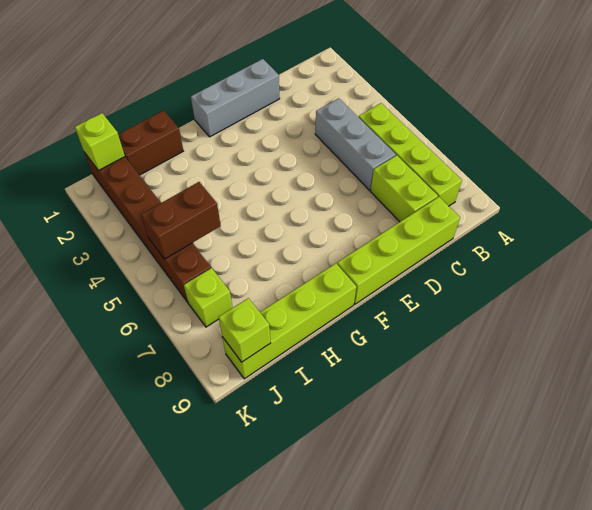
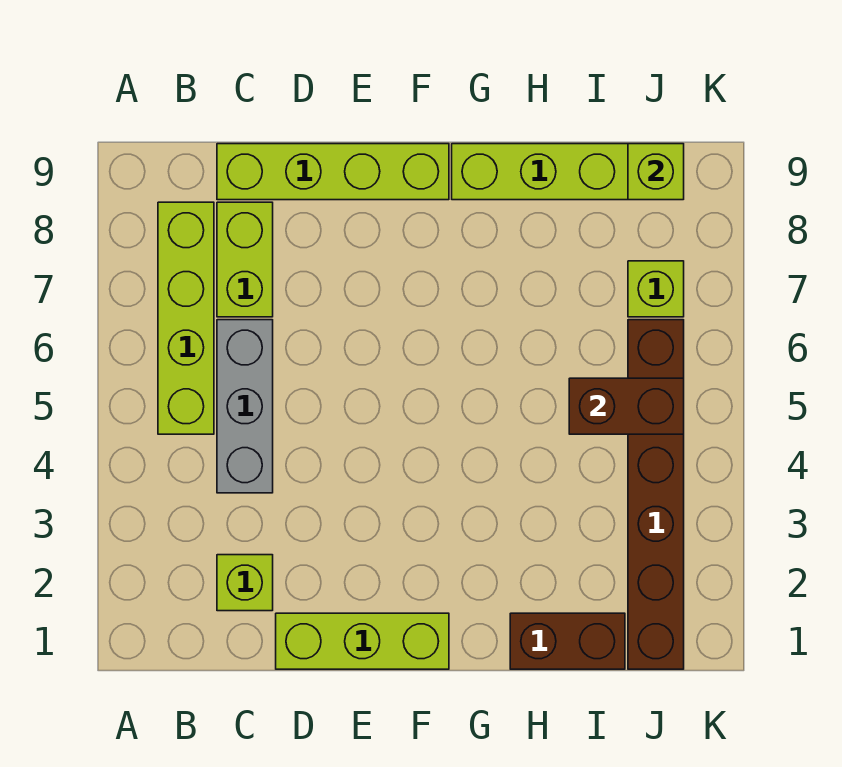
grey 1x3 brick [191,59,280,137] -> lime 1x3 brick [276,613,449,669]
lime 1x1 brick [75,113,125,171] -> lime 1x1 brick moved to [217,555,273,611]

